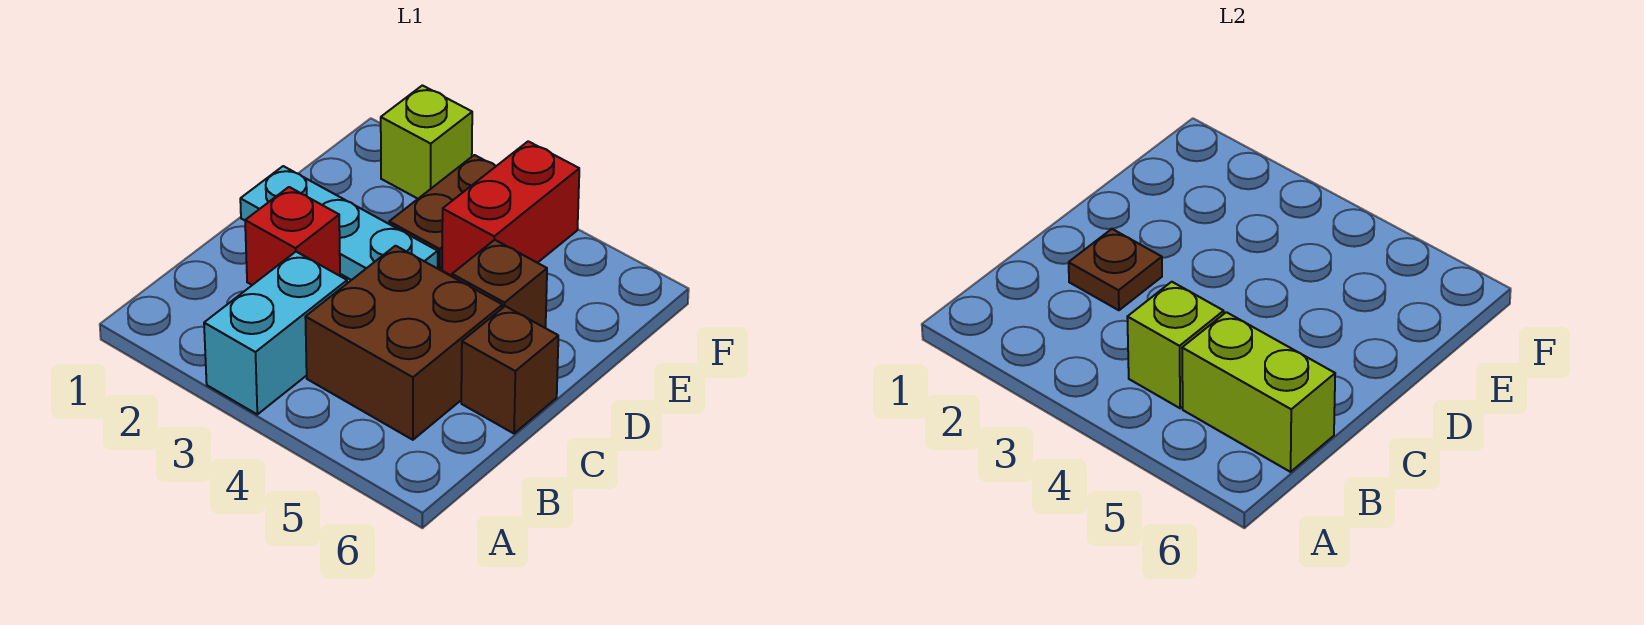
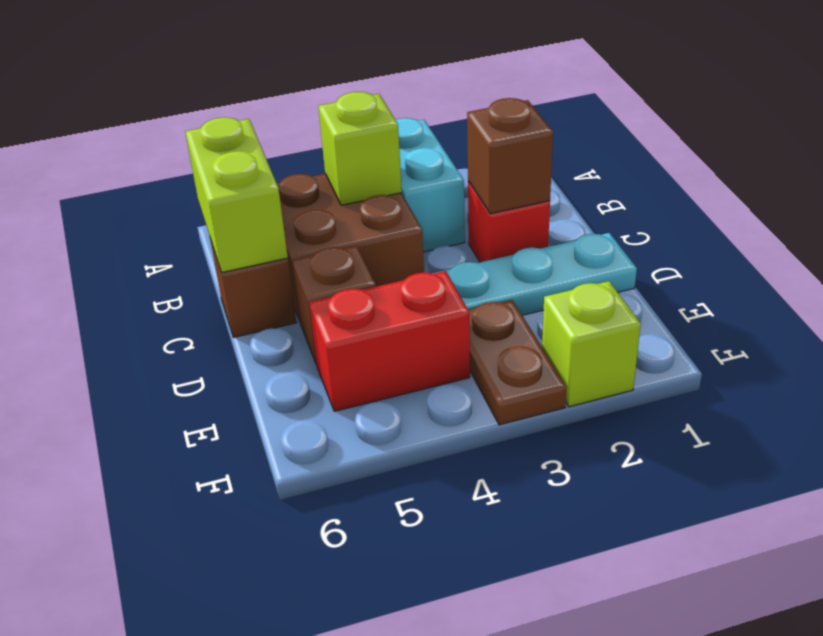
lime 1x2 brick [1182,312,1335,472] -> lime 1x2 brick turned to [185,117,288,273]
brown 1x1 plate [1069,229,1162,310] -> brown 1x1 brick [467,98,553,214]
red 1x2 brick [442,141,579,276] -> red 1x2 brick turned to [309,271,470,411]

